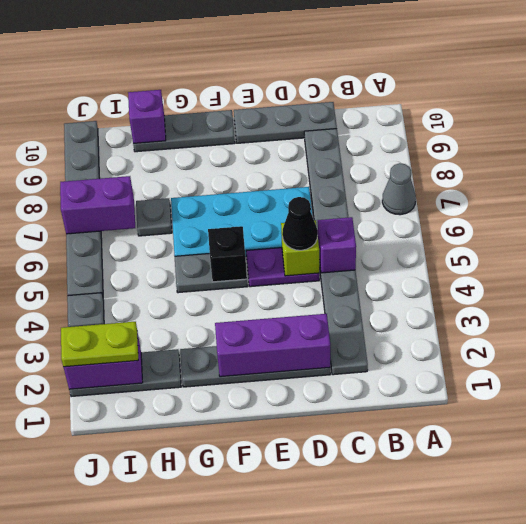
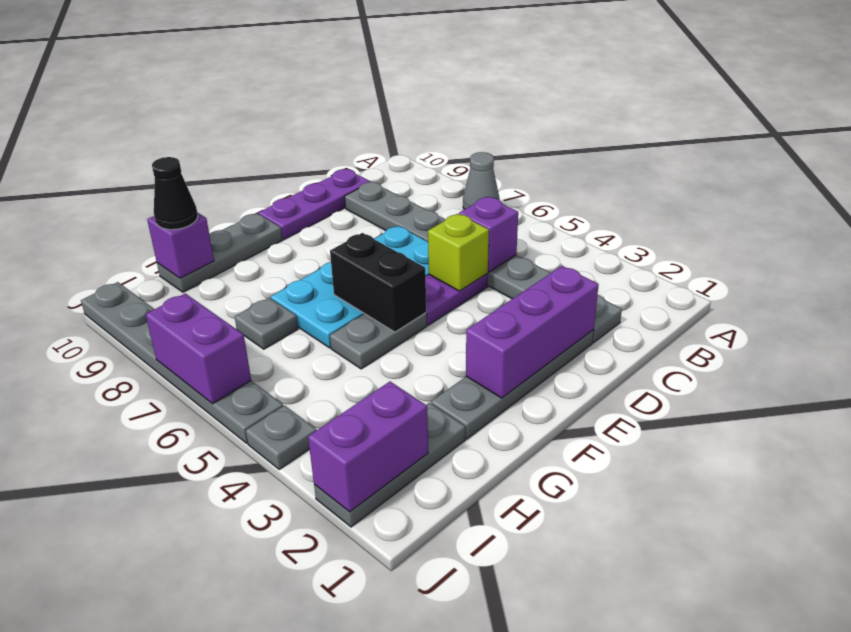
grey 1x3 plate [234,102,337,143] -> purple 1x3 plate [258,169,370,239]
black 1x1 cone [282,197,318,250] -> black 1x1 cone moved to [152,157,198,230]
black 1x1 brick [208,226,247,282] -> black 1x2 brick [330,233,426,332]
lime 1x2 plate [61,322,138,367] -> none
purple 1x2 brick [60,176,135,234] -> purple 1x2 brick turned to [146,293,251,404]

